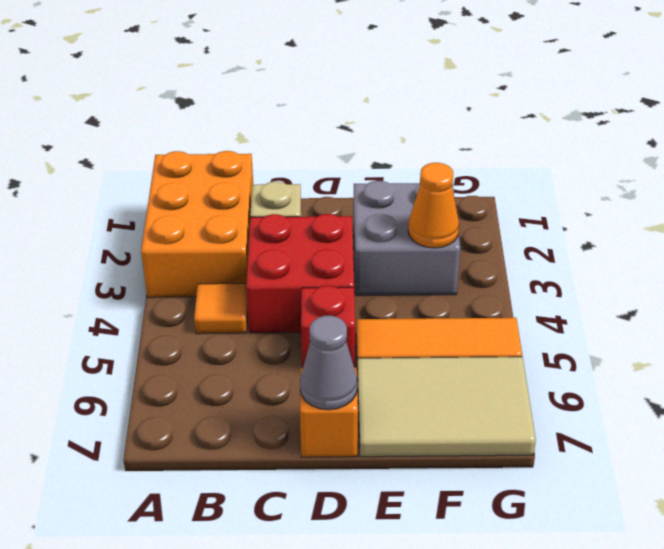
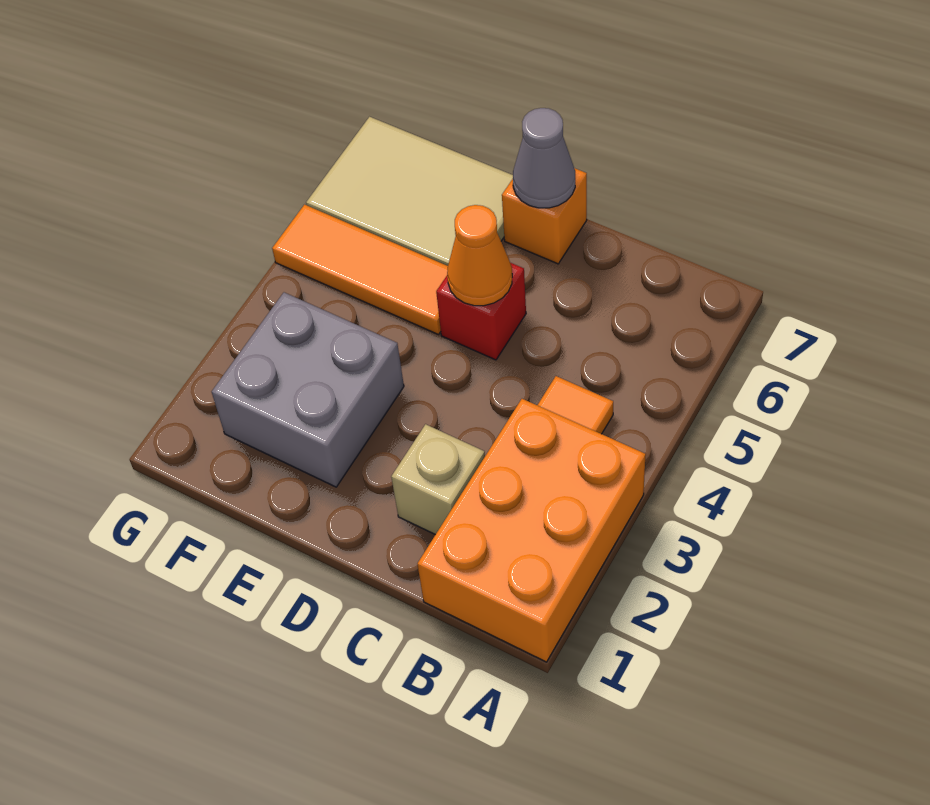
red 2x2 brick [246,214,354,333] -> none
orange 1x1 cone [408,163,459,248] -> orange 1x1 cone moved to [447,205,512,306]

